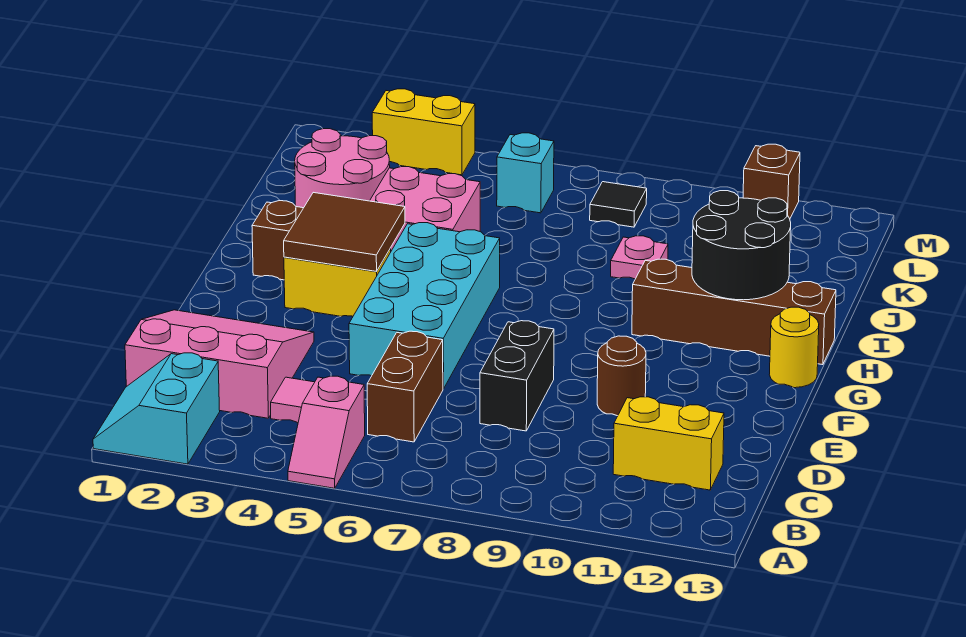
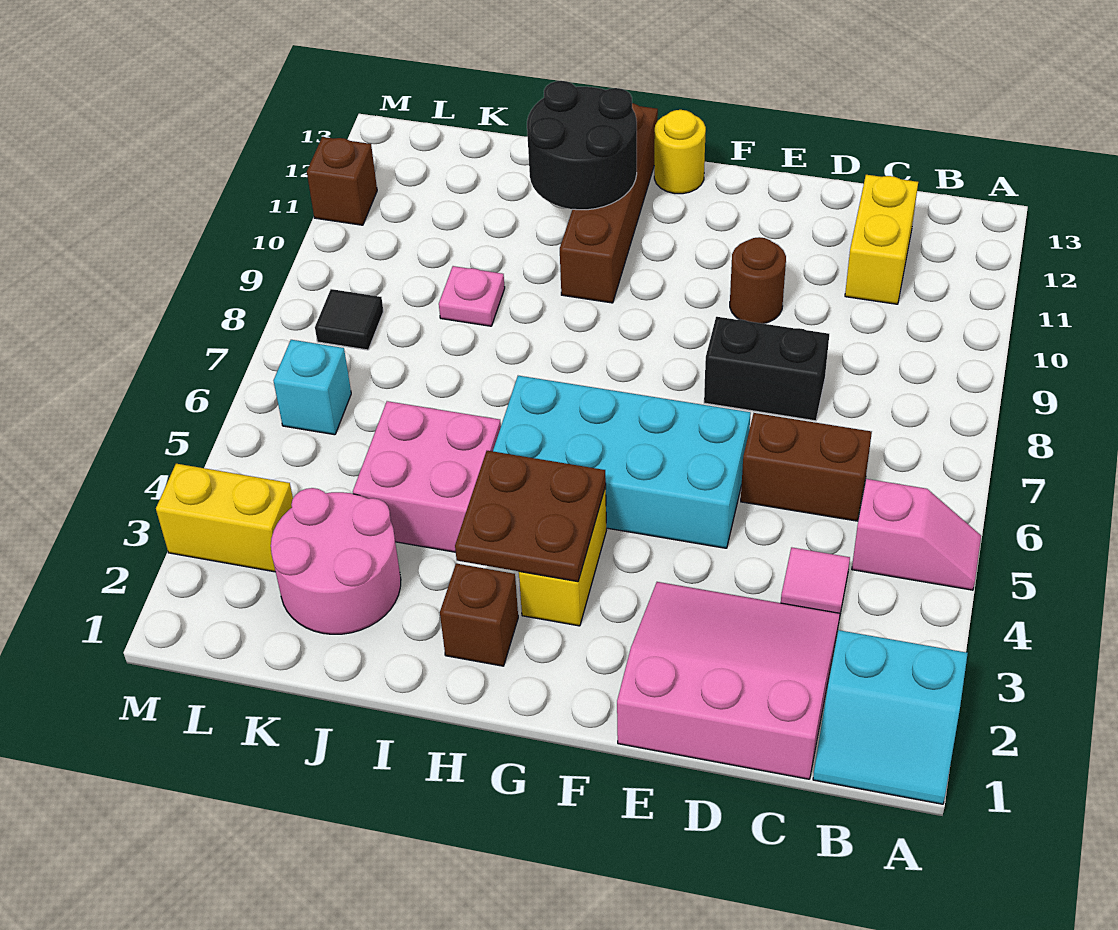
pink 3x3 slope [125,310,314,418] -> pink 3x3 slope turned to [617,582,840,779]
brown 2x2 tile [284,192,405,271] -> brown 2x2 plate [455,451,606,582]
yellow 1x2 brick [372,89,475,175] -> yellow 1x2 brick turned to [156,464,293,572]

